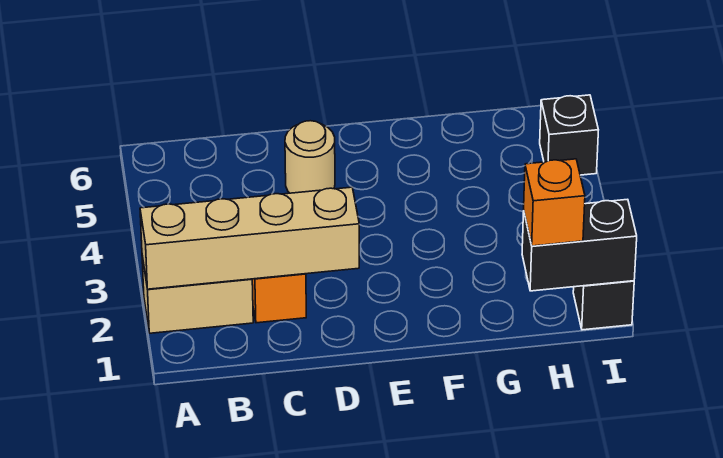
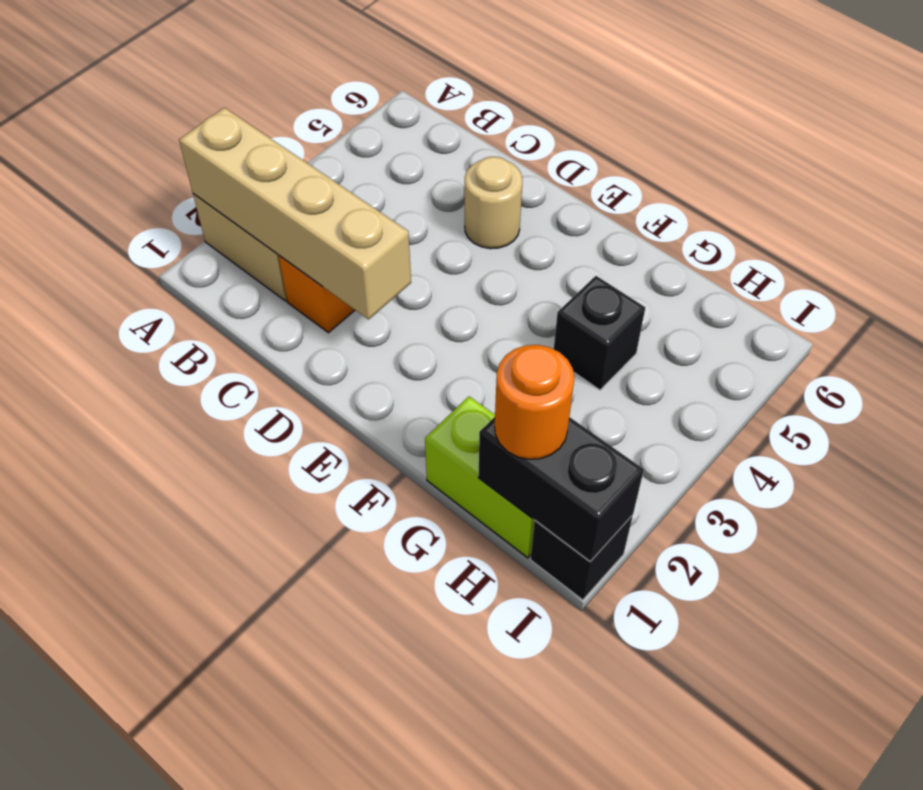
none -> lime 1x2 brick [425,396,535,558]
orange 1x1 brick [524,159,585,246] -> orange 1x1 round brick [495,345,574,459]
black 1x1 brick [540,95,598,175] -> black 1x1 brick moved to [554,276,645,390]

